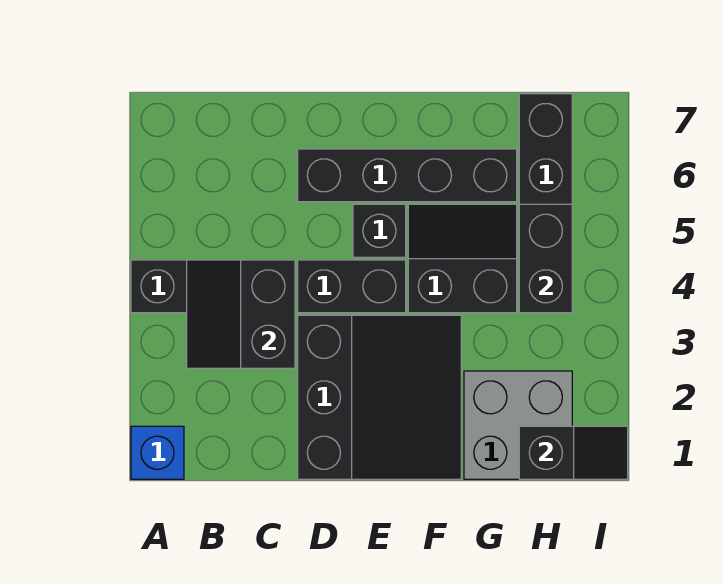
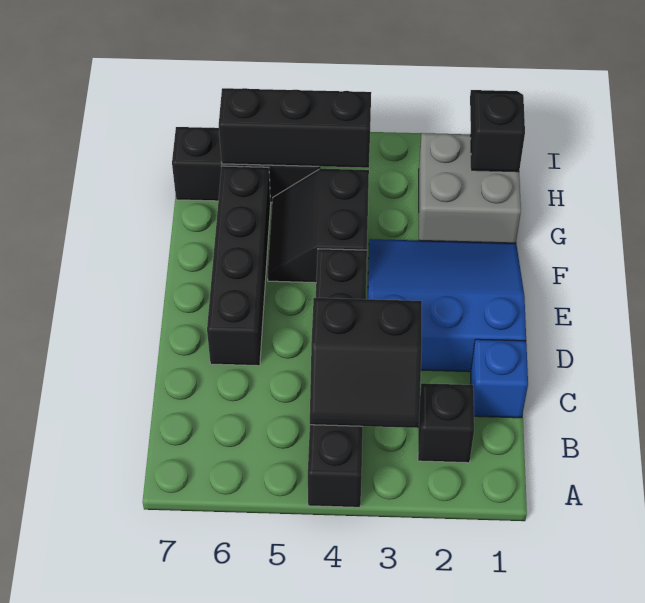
blue 1x1 brick [131,426,184,479] -> blue 1x1 brick moved to [471,339,528,418]
black 3x3 slope [298,315,461,479] -> blue 3x3 slope [368,239,526,372]
black 1x1 brick [353,204,406,257] -> black 1x1 brick moved to [418,383,474,463]
black 1x2 brick [519,204,572,313] -> black 1x3 brick [219,88,371,168]

